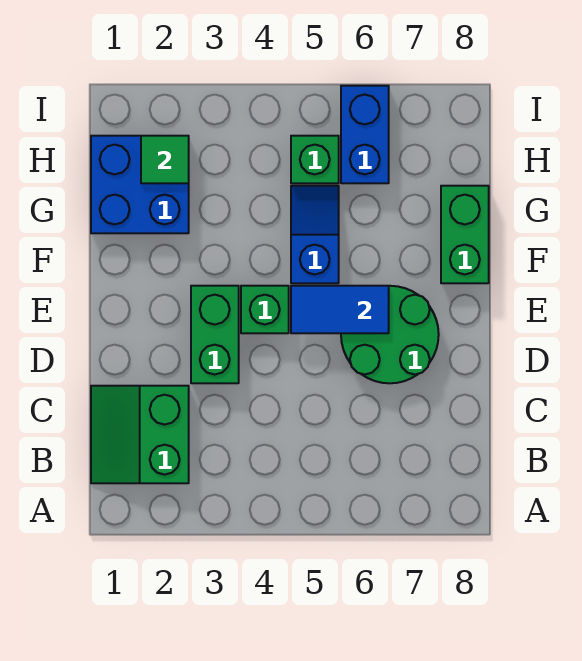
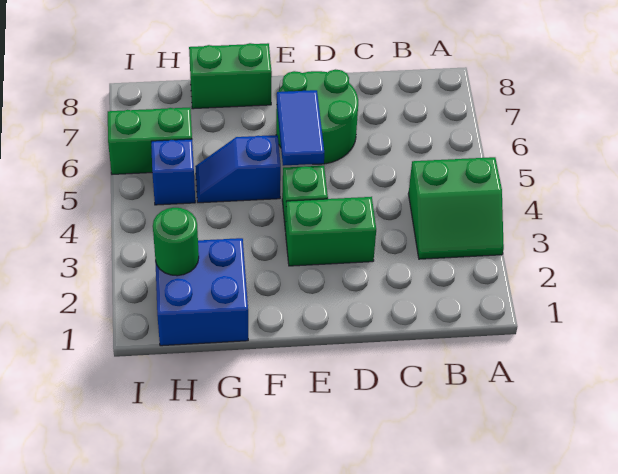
green 2x2 slope [91,386,189,483] -> green 2x2 slope moved to [408,157,504,259]
green 1x1 tile [141,136,189,183] -> green 1x1 round brick [153,208,199,276]
green 1x1 brick [291,136,339,183] -> blue 1x1 brick [151,139,195,205]
blue 1x2 brick [341,86,389,183] -> green 1x2 brick [108,108,192,174]

